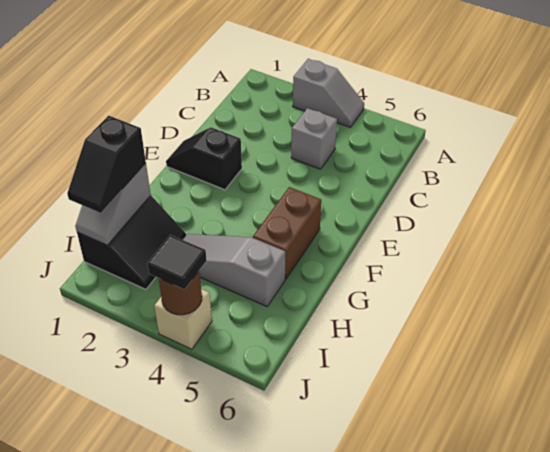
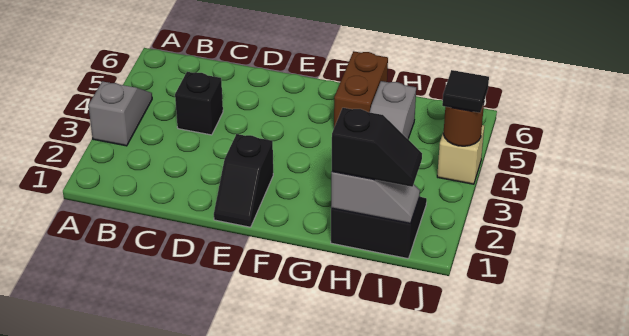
grey 1x1 brick [291,108,337,169] -> black 1x1 brick [175,72,223,135]
brown 1x2 brick [253,187,321,279] -> brown 1x2 brick turned to [334,51,388,127]

